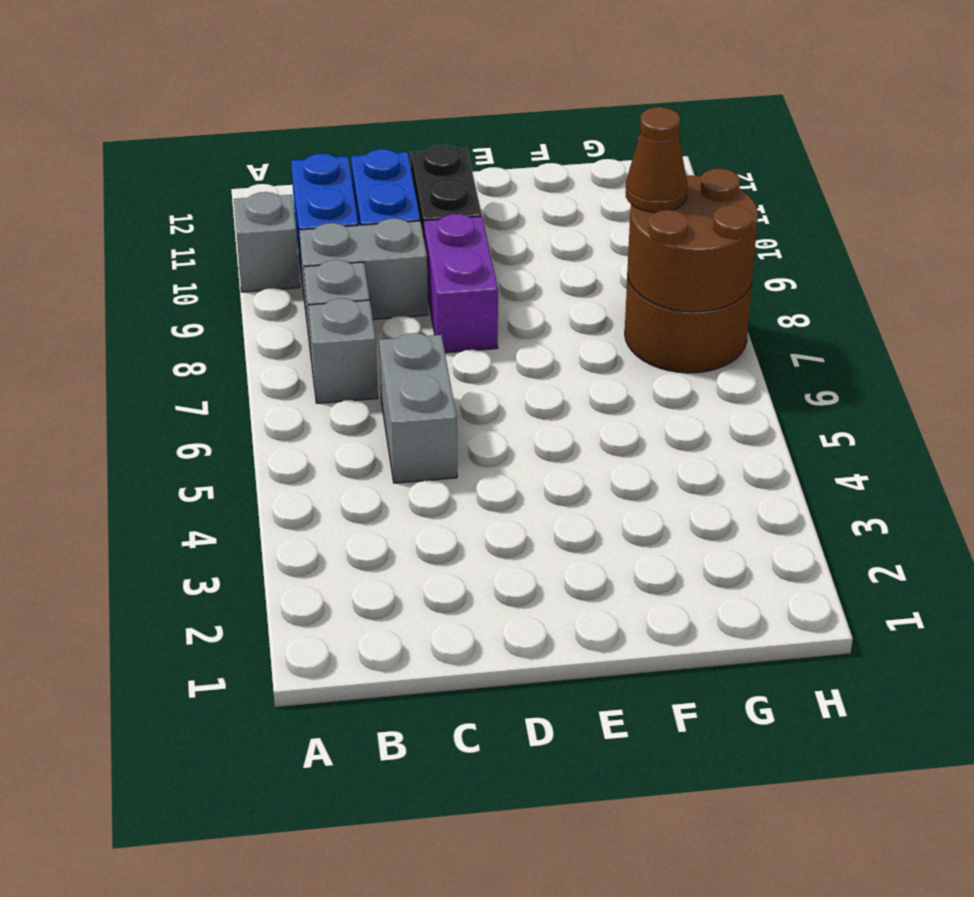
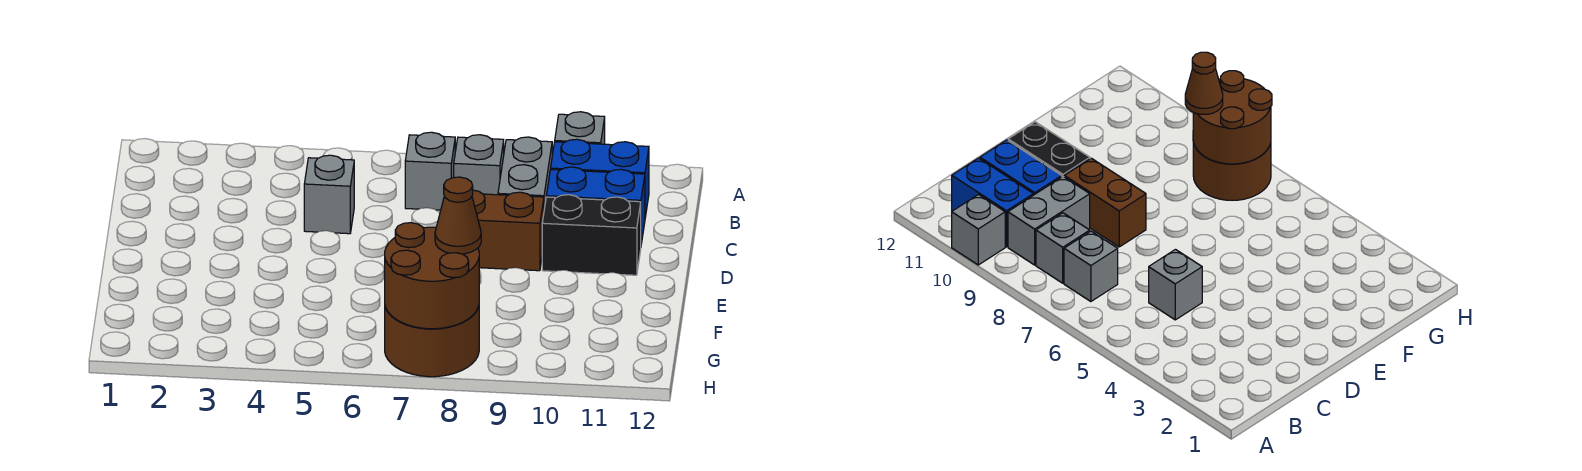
grey 1x2 brick [379,333,457,483] -> grey 1x1 brick [304,155,354,234]
purple 1x2 brick [423,214,498,353] -> brown 1x2 brick [472,190,544,271]

